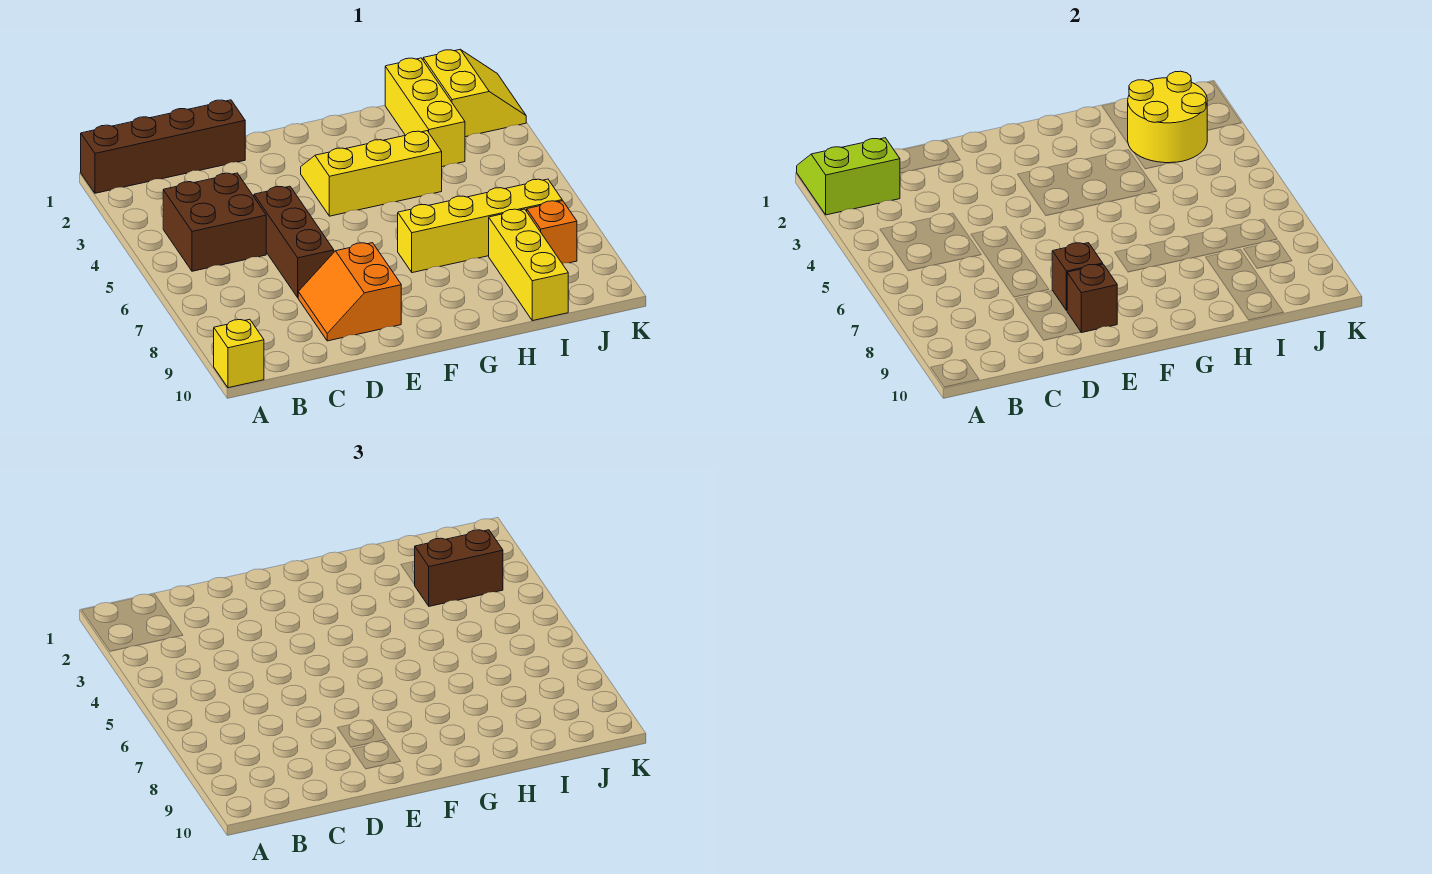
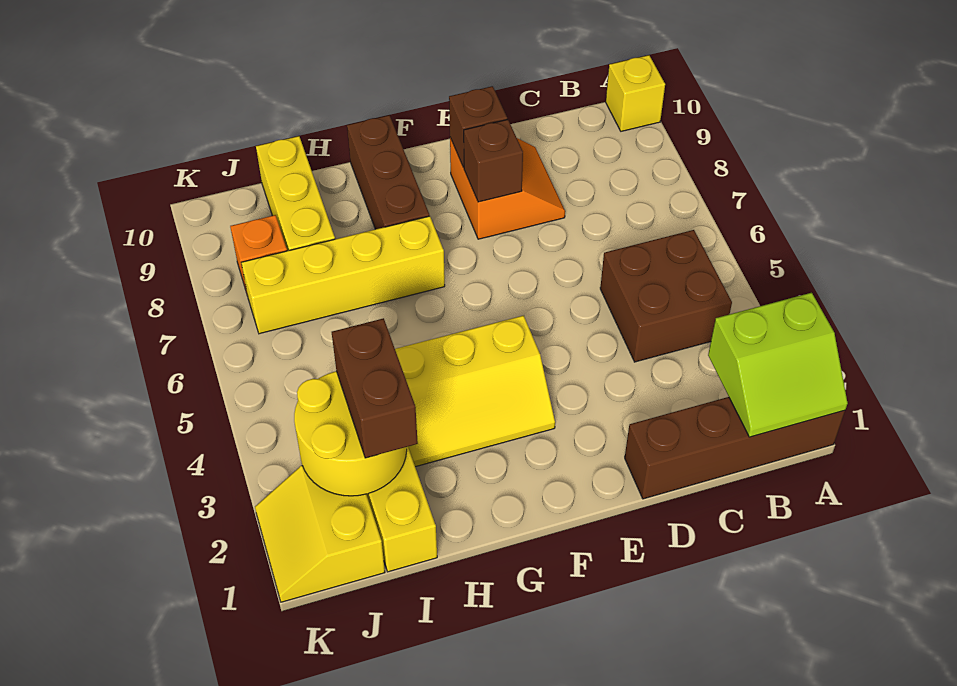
brown 1x3 brick [254,186,334,297] -> brown 1x3 brick moved to [347,115,429,229]
brown 1x2 brick [415,530,503,606] -> brown 1x2 brick turned to [332,318,418,458]

